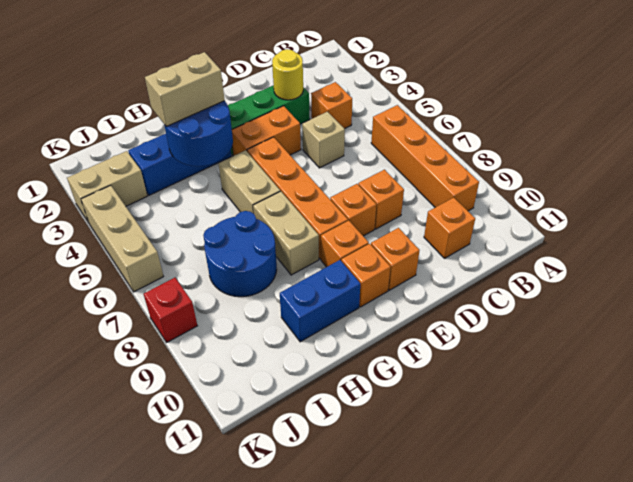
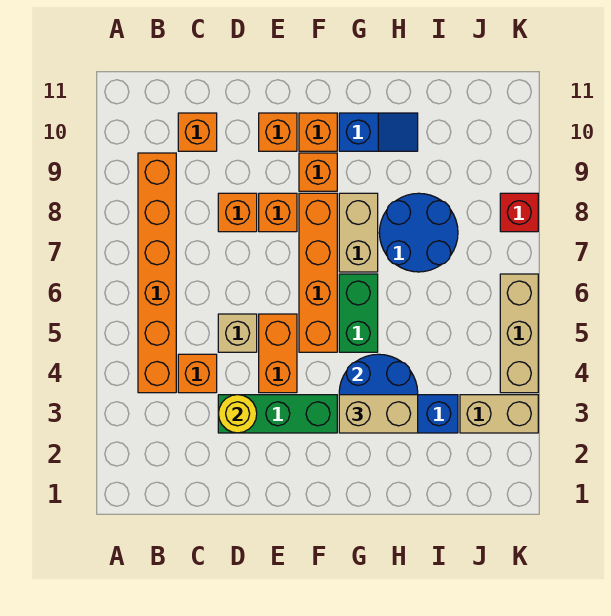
orange 1x4 brick [371,105,479,211] -> orange 1x6 brick [138,153,176,393]
orange 1x2 brick [232,106,301,156] -> orange 1x2 brick turned to [259,314,297,393]
tan 1x2 brick [218,150,280,214] -> green 1x2 brick [339,274,378,352]
blue 1x2 brick [280,260,360,342] -> blue 1x2 slope [339,113,418,151]

